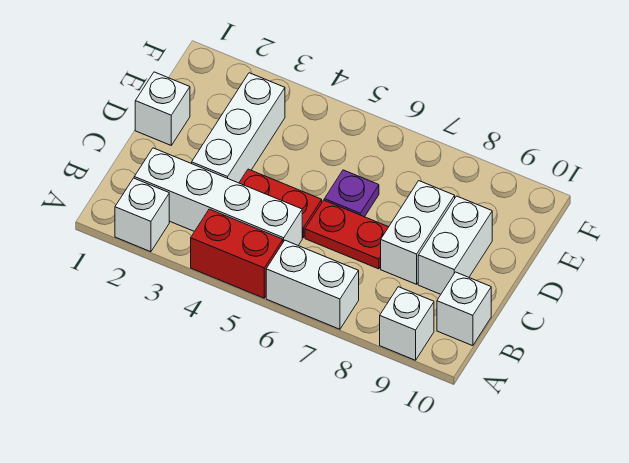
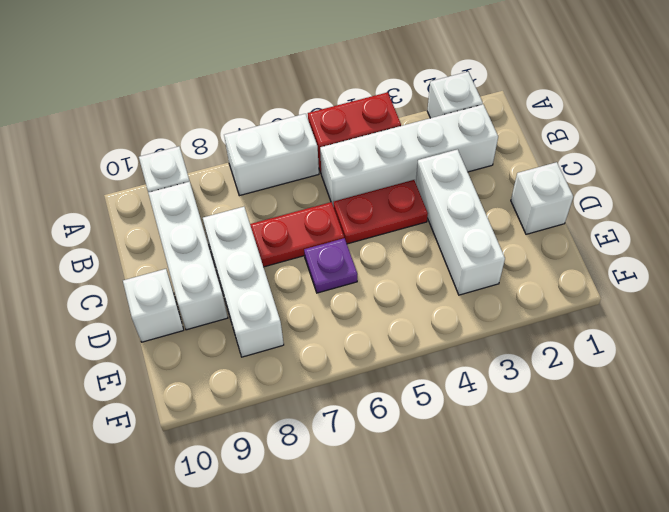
white 1x1 brick [437,272,491,346] -> white 1x1 brick moved to [123,269,184,342]
white 1x2 brick [381,181,455,284] -> white 1x3 brick [203,207,284,357]
white 1x2 brick [418,196,492,294] -> white 1x3 brick [148,182,228,330]

